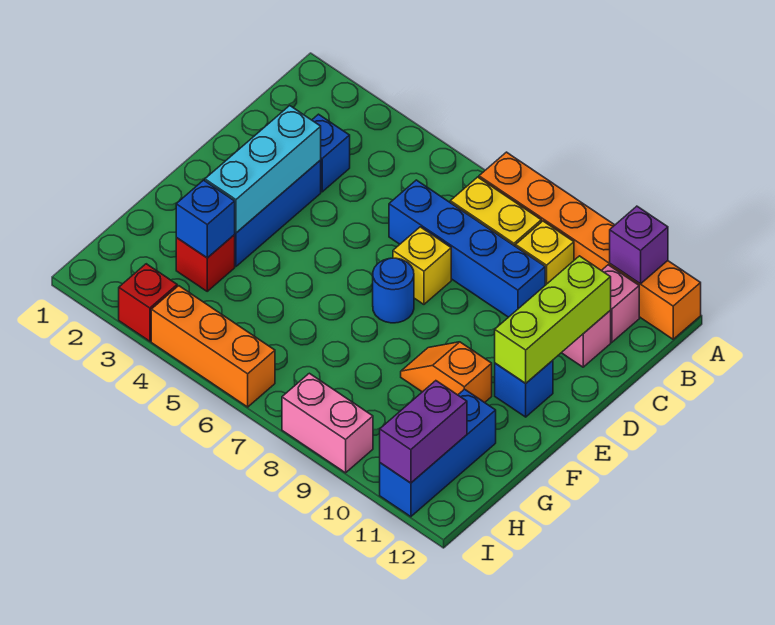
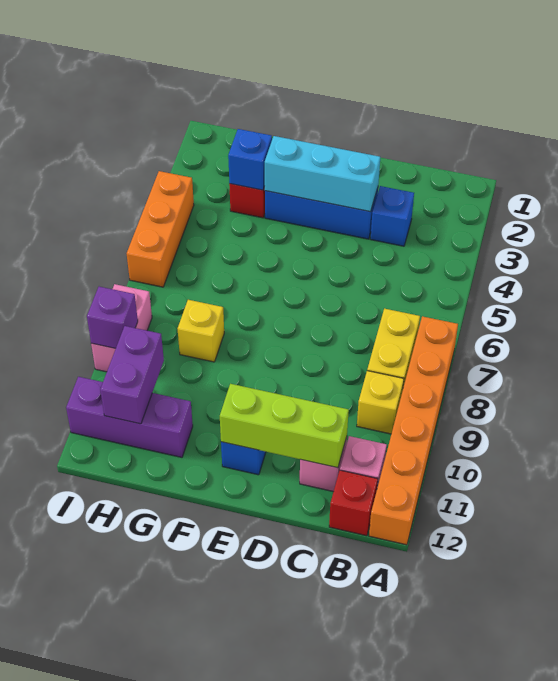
purple 1x1 brick [610,206,668,284] -> purple 1x1 brick moved to [87,287,138,349]
blue 1x4 brick [389,180,545,317] -> none
yellow 1x1 brick [393,227,451,304] -> yellow 1x1 brick moved to [178,300,224,362]
blue 1x1 round brick [373,258,414,323] -> none
orange 1x2 slope [401,342,492,403] -> none
blue 1x3 brick [380,389,496,517] -> purple 1x3 brick [66,377,193,457]
purple 1x2 brick [380,381,467,483] -> purple 1x2 brick turned to [100,326,164,424]
red 1x1 brick [119,264,177,341] -> red 1x1 brick moved to [329,470,378,536]

